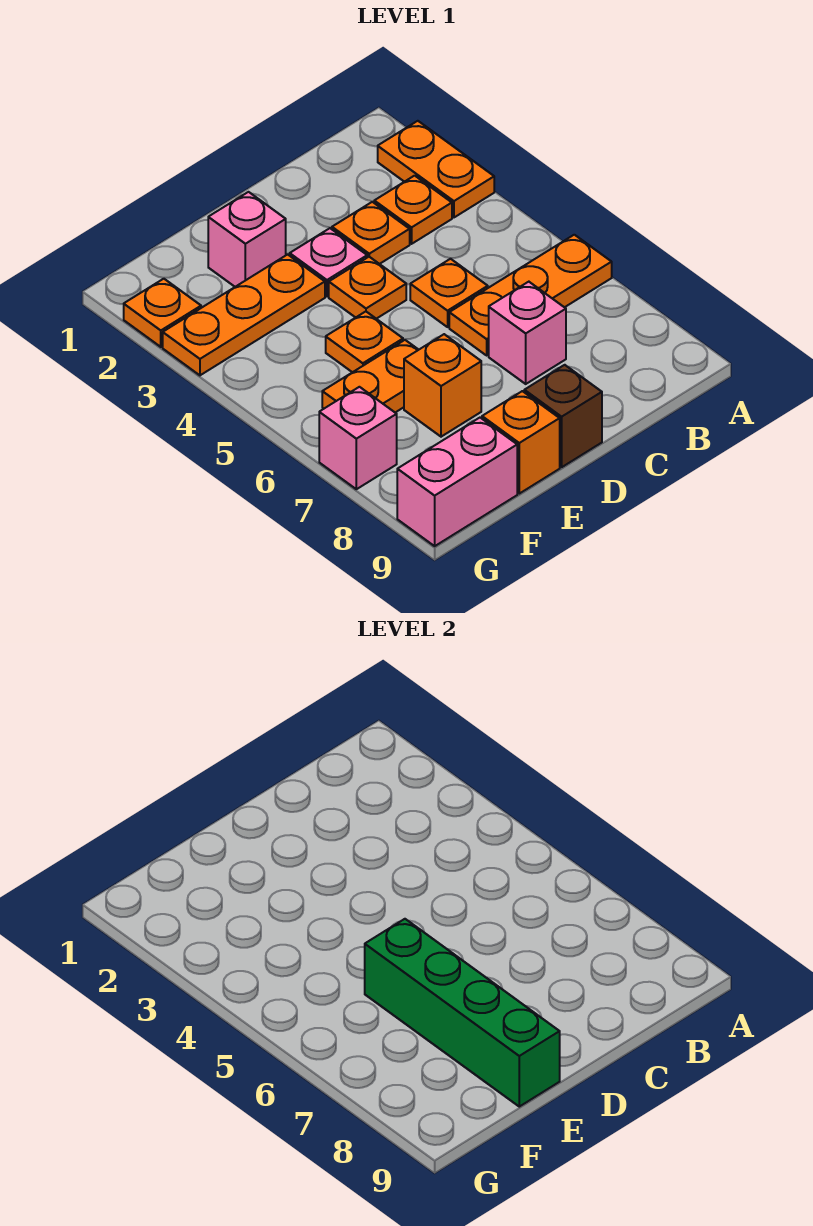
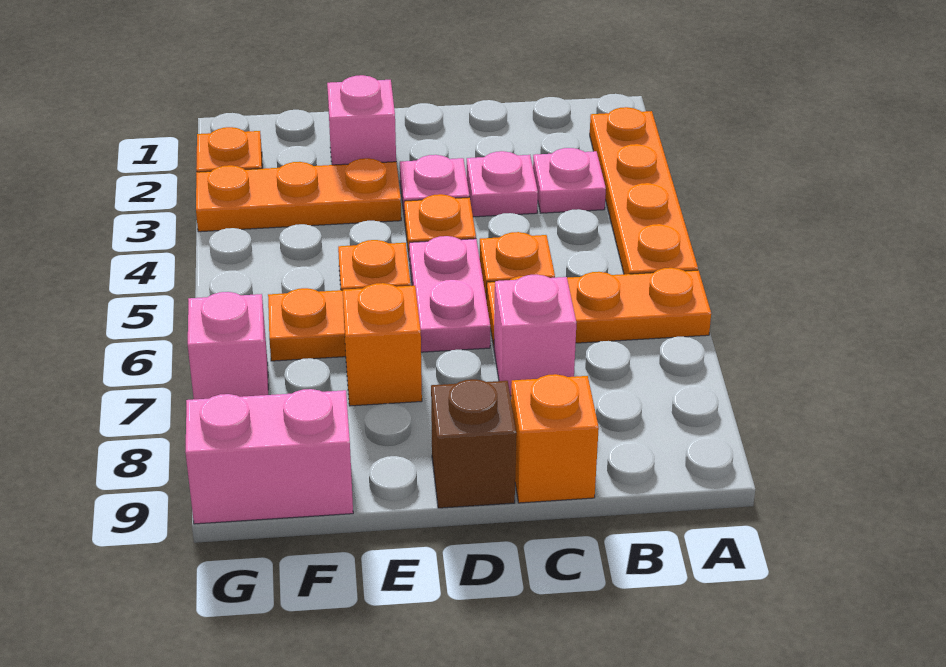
orange 1x2 plate [378,121,494,217] -> orange 1x4 plate [590,107,698,274]
orange 1x1 plate [374,176,452,244] -> pink 1x1 plate [533,148,606,213]
orange 1x1 plate [332,202,410,264] -> pink 1x1 plate [467,151,538,217]
none -> pink 1x2 plate [409,236,490,352]
green 1x4 brick [365,919,560,1107] -> none
orange 1x1 brick [482,391,560,494] -> orange 1x1 brick moved to [511,374,599,503]

